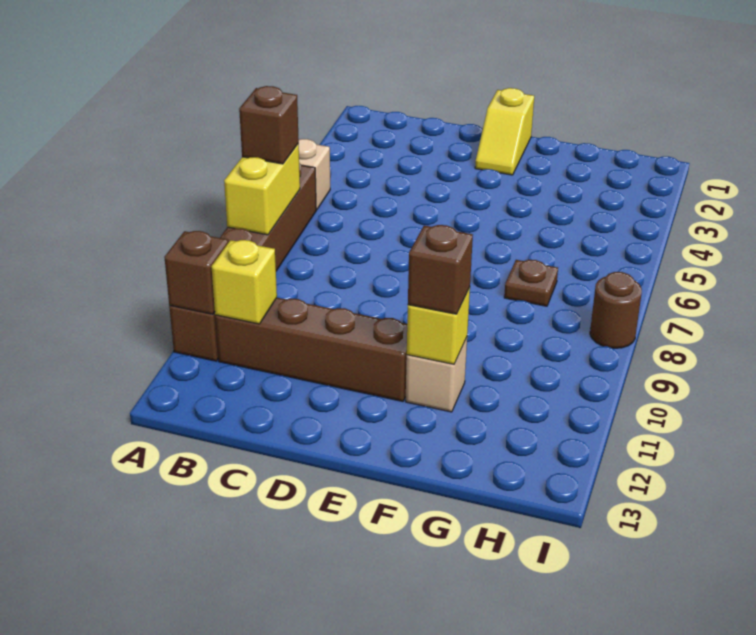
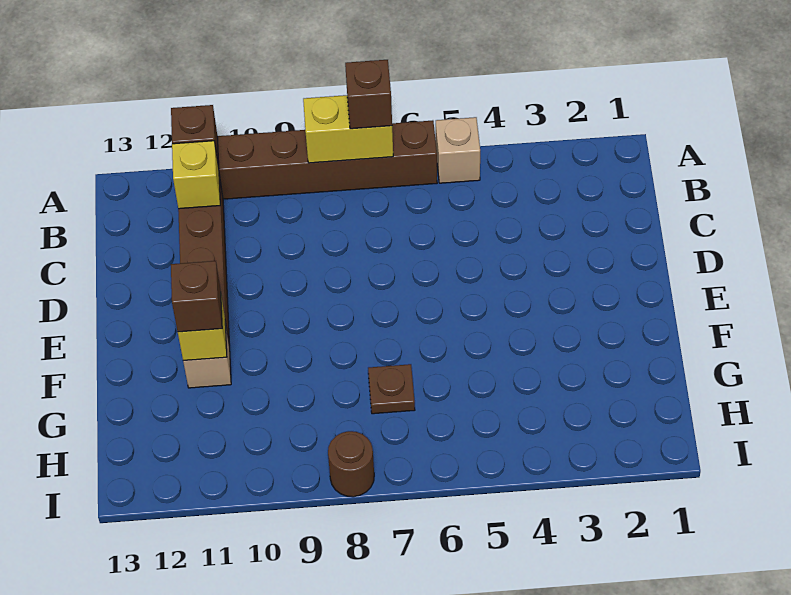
yellow 1x2 slope [475,88,534,175] -> none

